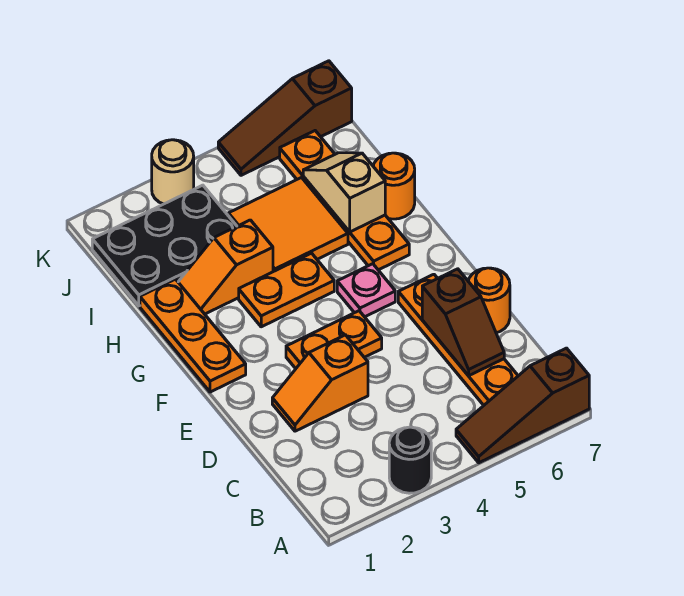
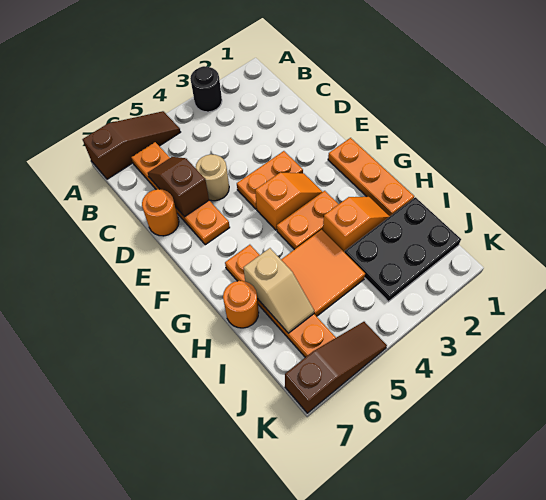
orange 1x2 slope [272,335,368,431] -> orange 1x2 slope moved to [255,172,322,230]
pink 1x1 plate [337,264,395,317] -> none
tan 1x1 round brick [152,140,194,204] -> tan 1x1 round brick moved to [196,154,229,201]

